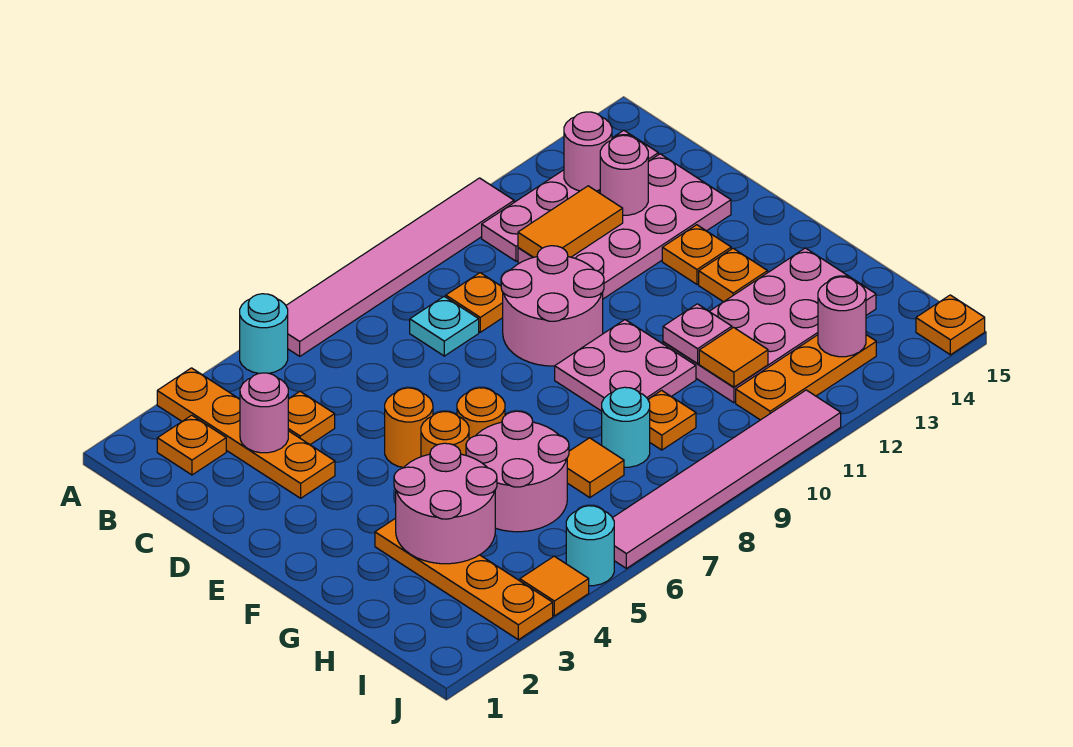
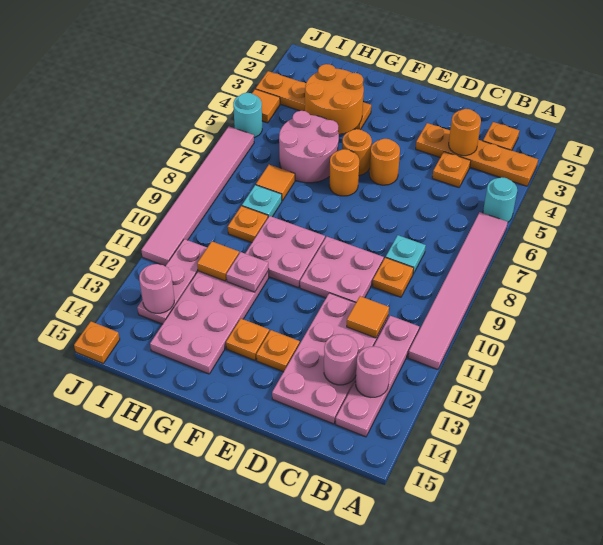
pink 1x1 round brick [240,373,288,453] -> orange 1x1 round brick [449,109,481,156]
orange 1x2 tile [518,186,623,257] -> orange 1x1 tile [347,296,389,338]
pink 2x2 round brick [501,246,604,366] -> pink 2x2 plate [300,237,384,303]
pink 2x2 round brick [394,443,497,564] -> orange 2x2 round brick [305,64,364,134]
cyan 1x1 round brick [602,387,650,467] -> cyan 1x1 plate [242,185,282,217]
orange 1x3 plate [736,335,876,420] -> pink 1x3 plate [137,239,207,324]

